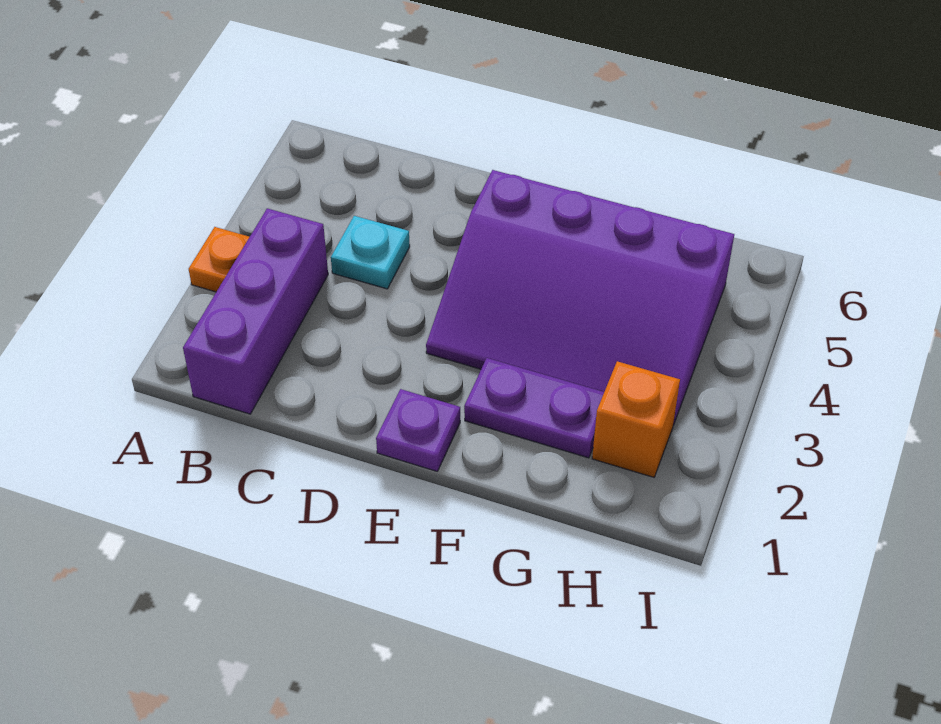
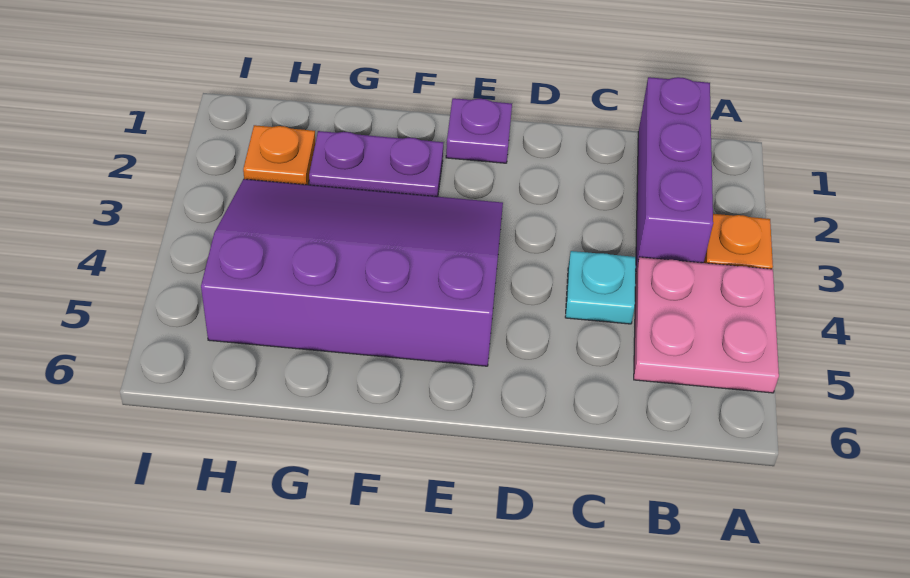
none -> pink 2x2 plate [634,257,779,393]
orange 1x1 brick [592,361,680,477] -> orange 1x1 plate [243,125,315,185]

